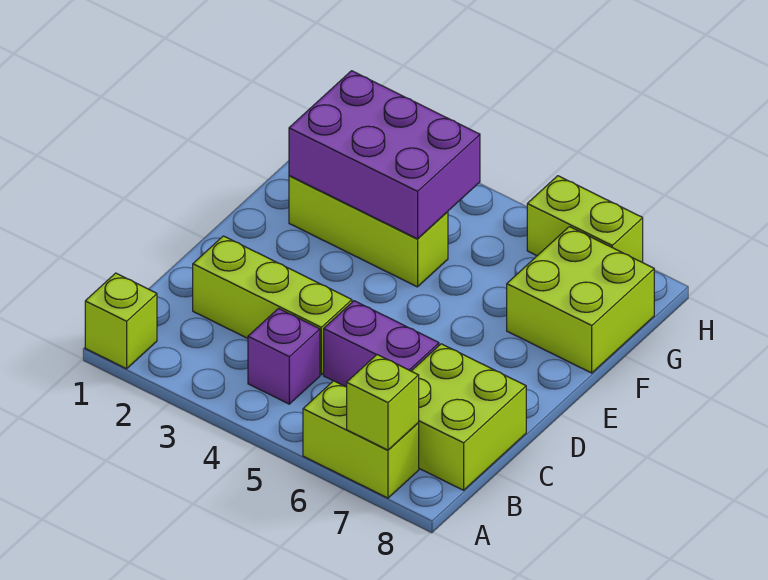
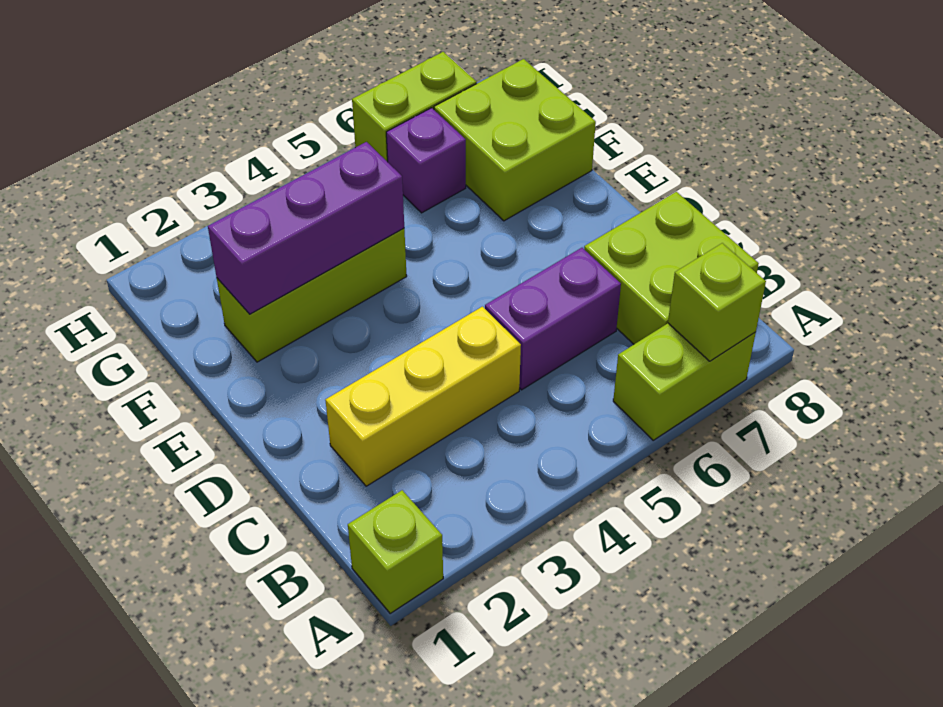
purple 1x1 brick [248,309,320,404] -> purple 1x1 brick moved to [386,108,466,213]
lime 1x3 brick [193,236,352,375] -> yellow 1x3 brick [325,307,521,486]
purple 2x3 brick [289,71,480,239] -> purple 1x3 brick [208,142,404,314]

